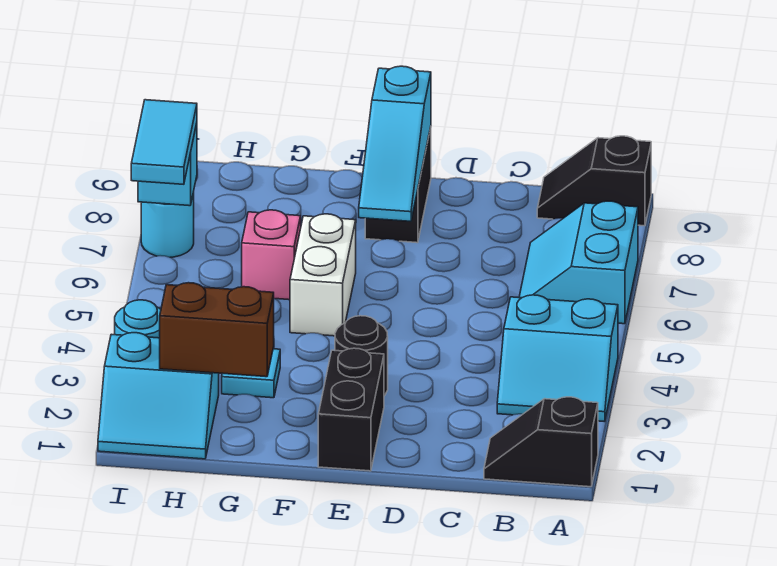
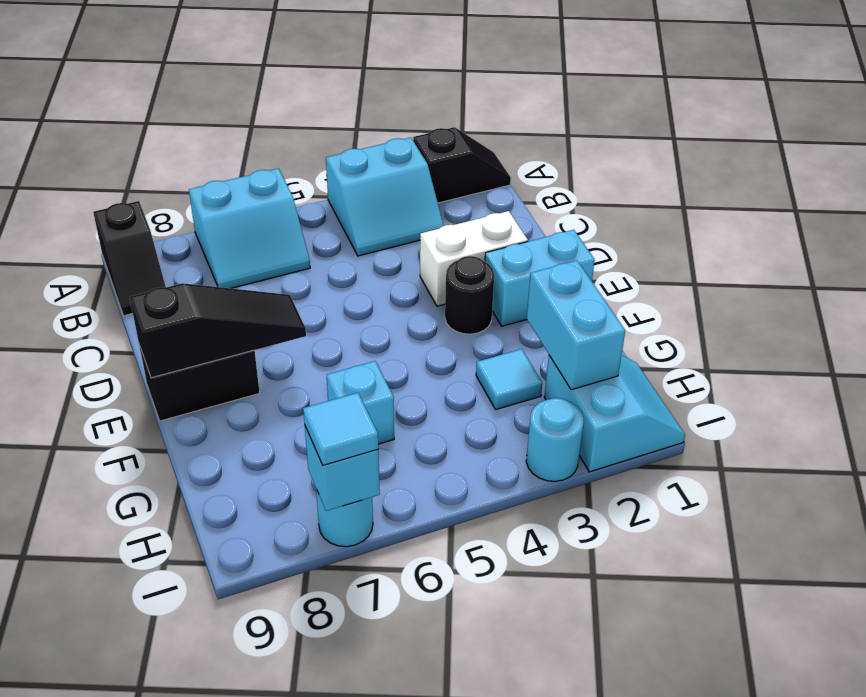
black 1x2 slope [484,397,598,487] -> black 1x2 slope turned to [413,127,511,203]
cyan 2x2 slope [497,295,618,422] -> cyan 2x2 slope turned to [326,137,444,256]
black 1x2 brick [318,348,384,471] -> cyan 1x2 brick [485,230,595,326]
cyan 1x3 slope [359,66,431,221] -> black 1x3 slope [130,283,306,378]
white 1x2 brick [290,214,356,336] -> white 1x2 brick moved to [420,211,528,306]
brown 1x2 brick [160,283,274,377] -> cyan 1x2 brick [527,261,625,390]
pink 1x1 brick [242,210,301,300] -> cyan 1x1 brick [327,361,394,444]
cyan 1x2 tile [131,100,197,184] -> cyan 1x1 tile [303,393,378,465]

